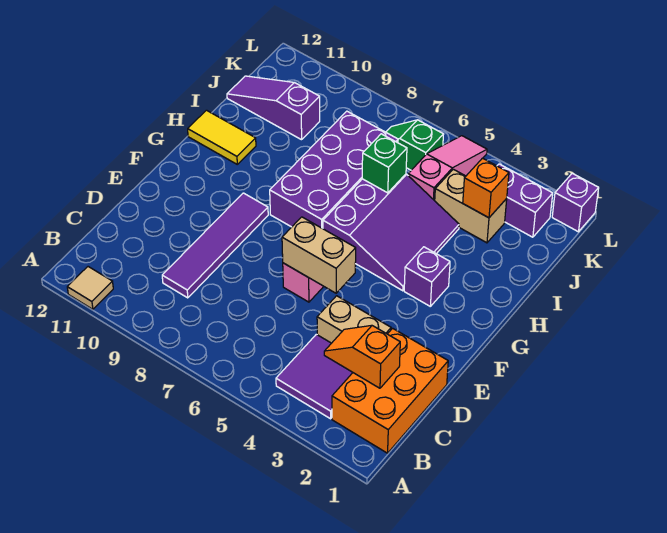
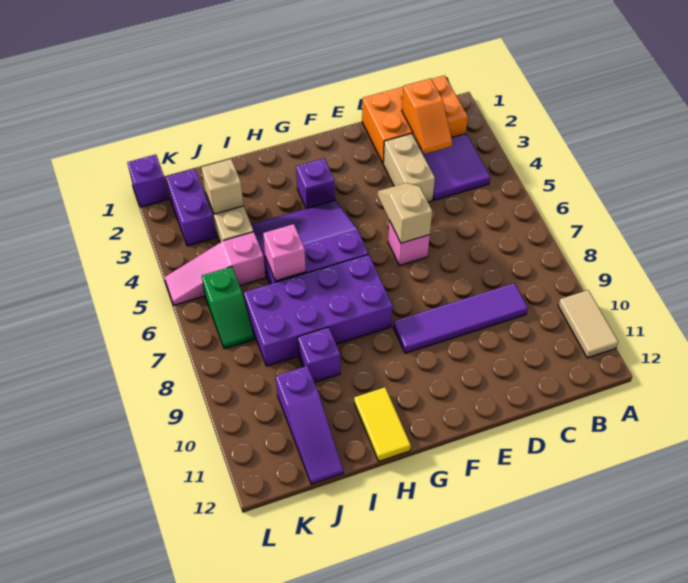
tan 1x1 tile [67,267,113,309] -> tan 1x2 tile [558,290,618,358]
tan 1x2 brick [282,217,356,293] -> tan 1x2 slope [378,183,432,243]
green 1x1 brick [362,134,407,193] -> pink 1x1 brick [263,224,306,281]
none -> purple 1x1 brick [298,327,340,382]
orange 1x1 brick [463,158,509,218] -> tan 1x1 brick [202,159,244,214]

